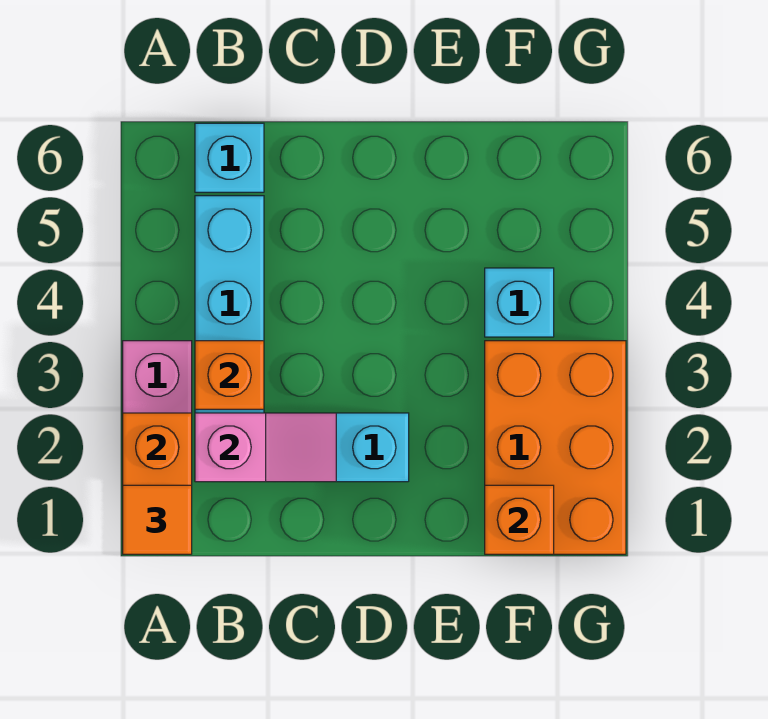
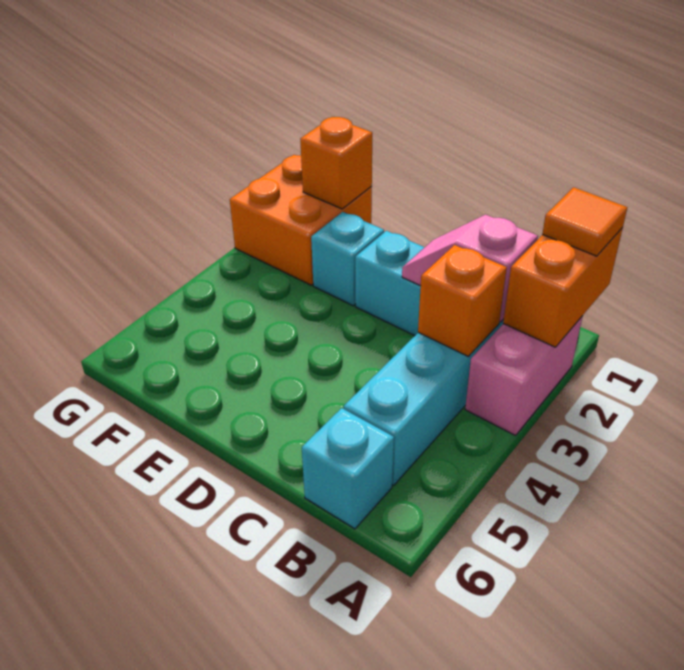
orange 2x3 brick [485,341,626,554] -> orange 2x2 brick [230,155,372,285]
cyan 1x1 brick [485,268,554,337] -> cyan 1x1 brick moved to [311,212,384,306]

